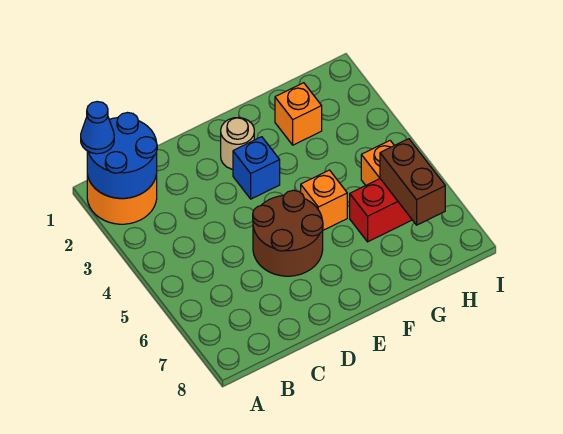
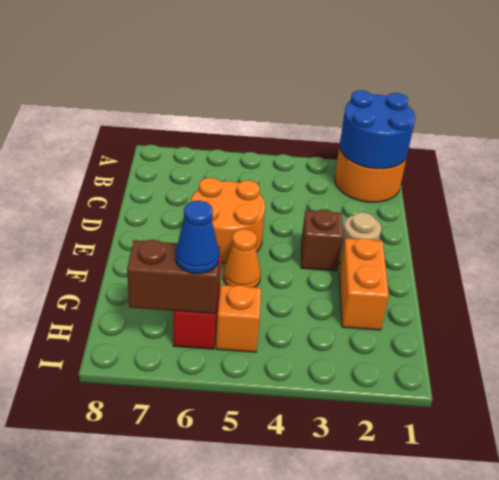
blue 1x1 cone [81,102,114,154] -> blue 1x1 cone moved to [176,201,219,274]
brown 2x2 round brick [253,190,323,276] -> orange 2x2 round brick [190,178,265,263]
blue 1x1 brick [233,137,280,199] -> brown 1x1 brick [301,209,343,271]
orange 1x1 brick [301,170,347,230] -> orange 1x1 cone [223,229,261,287]
orange 1x1 brick [275,83,322,145] -> orange 1x2 brick [339,238,389,330]

